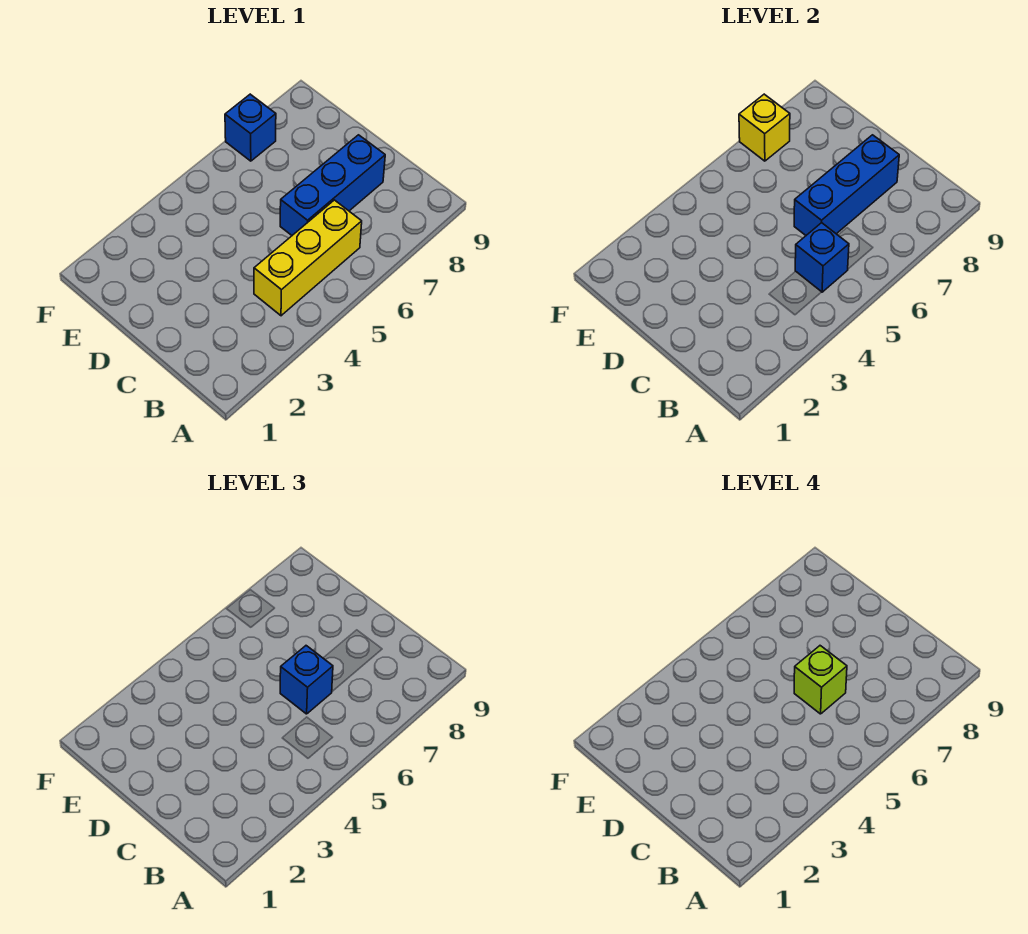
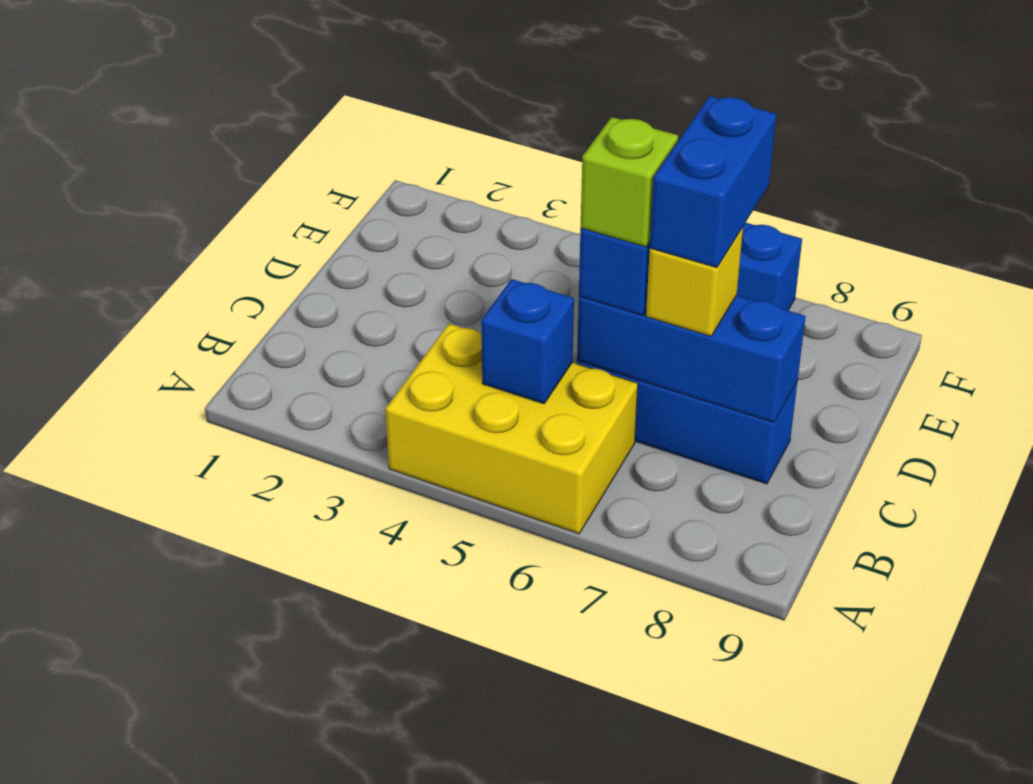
yellow 1x3 brick [254,200,362,316] -> yellow 2x3 brick [386,324,638,534]
none -> blue 1x2 brick [650,96,776,268]
yellow 1x1 brick [739,94,790,161] -> yellow 1x1 brick moved to [646,228,743,336]

